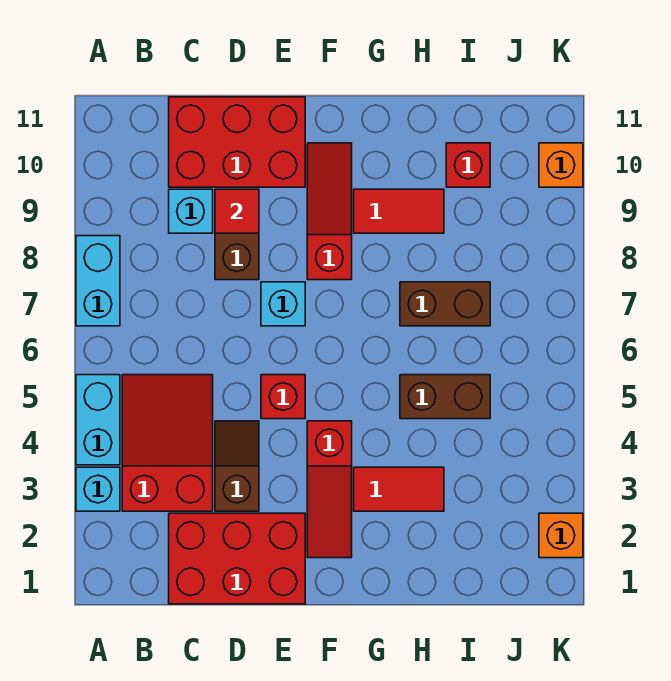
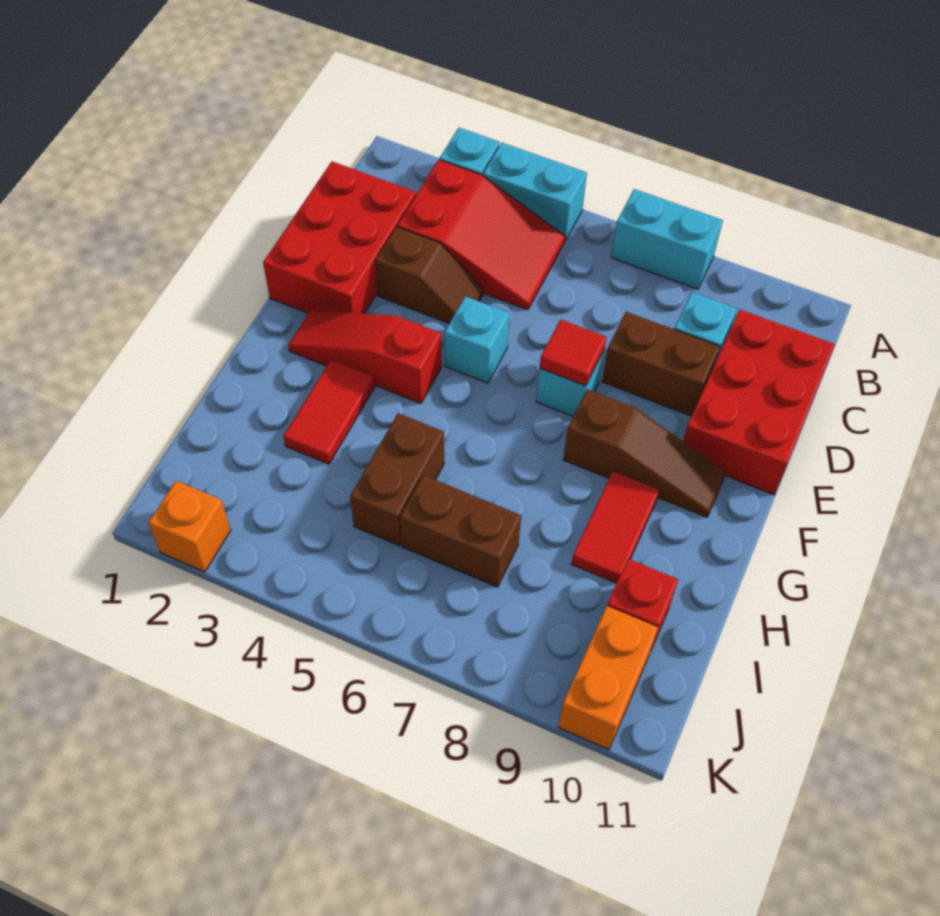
red 1x1 tile [215,189,259,233] -> red 1x1 tile moved to [540,320,606,386]
red 1x1 brick [261,375,305,419] -> cyan 1x1 brick [445,296,509,383]
red 1x3 slope [307,143,352,280] -> brown 1x3 slope [563,389,726,517]
brown 1x2 brick [400,282,490,326] -> brown 1x2 brick turned to [400,475,521,587]
orange 1x1 brick [539,143,583,187] -> orange 1x2 brick [558,606,658,750]

